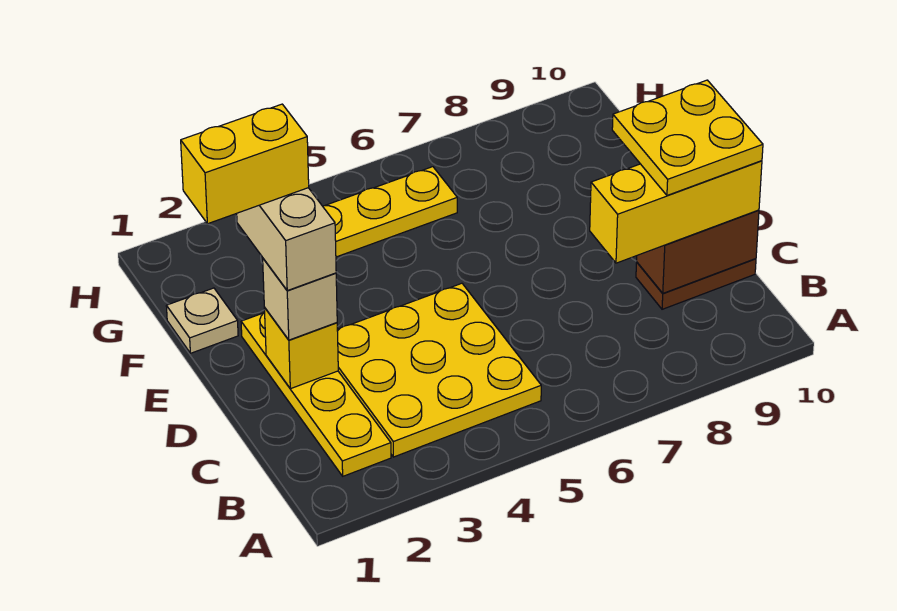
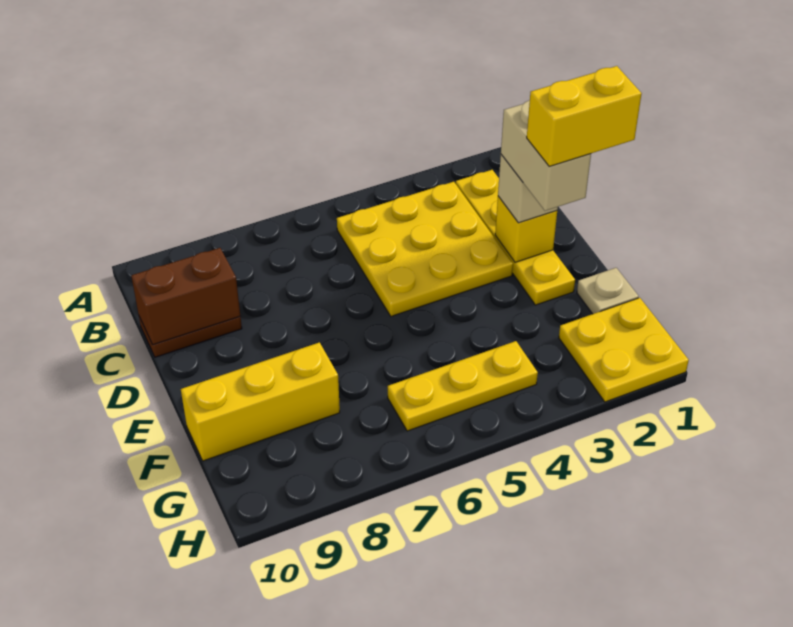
yellow 1x3 brick [590,161,762,263] -> yellow 1x3 brick moved to [181,342,340,461]
yellow 2x2 plate [612,80,763,195] -> yellow 2x2 plate moved to [559,298,689,402]

